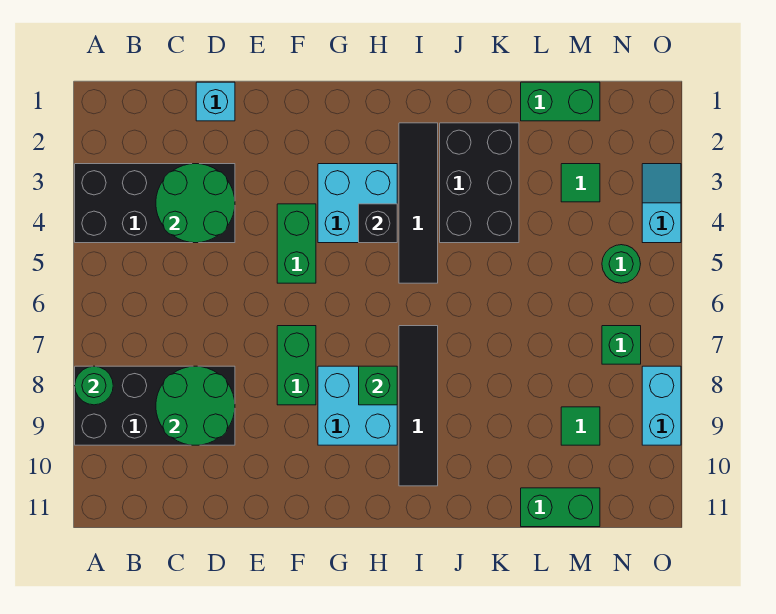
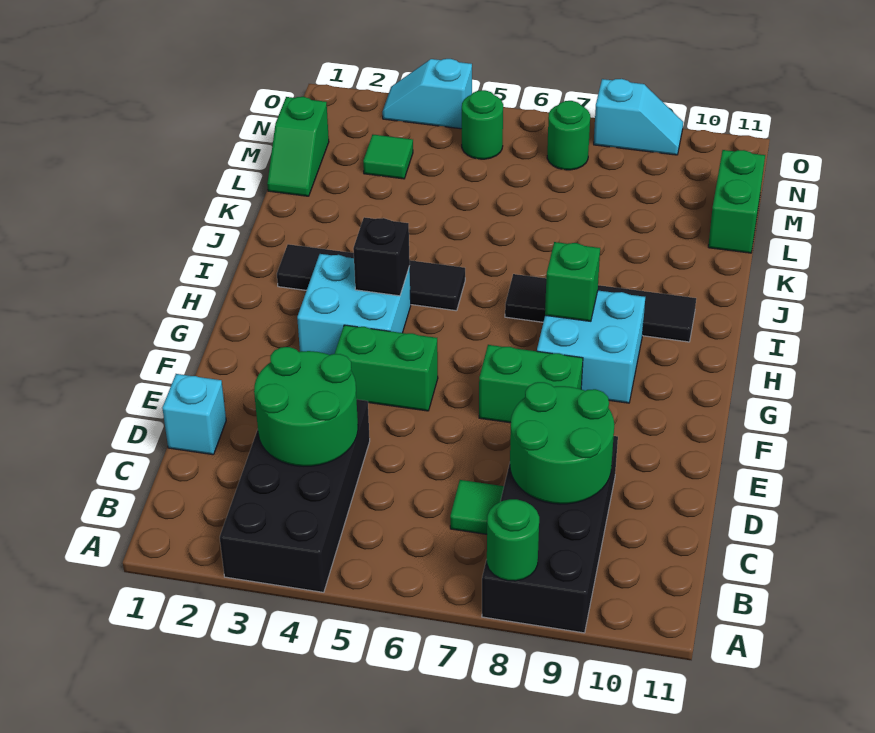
black 2x3 brick [440,123,519,243] -> none
green 1x2 brick [521,82,600,121] -> green 1x2 slope [267,97,329,196]
green 1x1 tile [561,407,600,445] -> green 1x1 tile moved to [450,480,504,534]
green 1x1 brick [602,326,641,364] -> green 1x1 round brick [547,101,590,170]
cyan 1x2 brick [642,366,681,445] -> cyan 1x2 slope [594,79,683,155]

